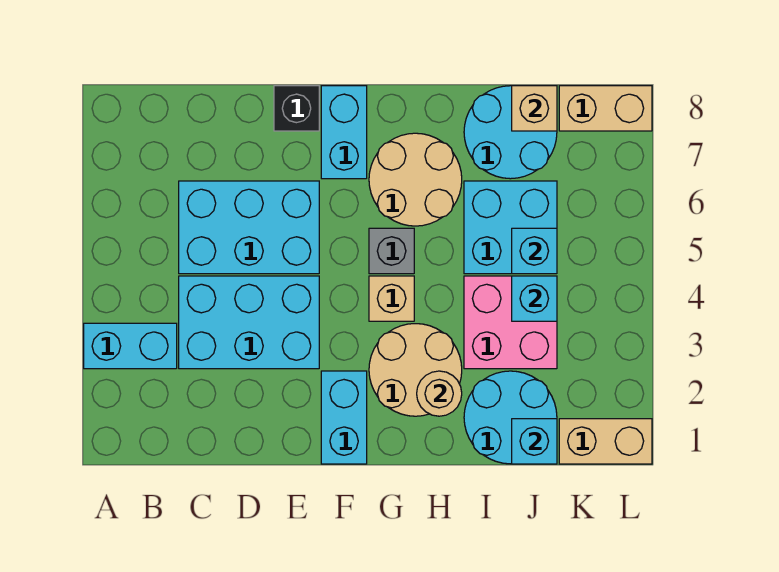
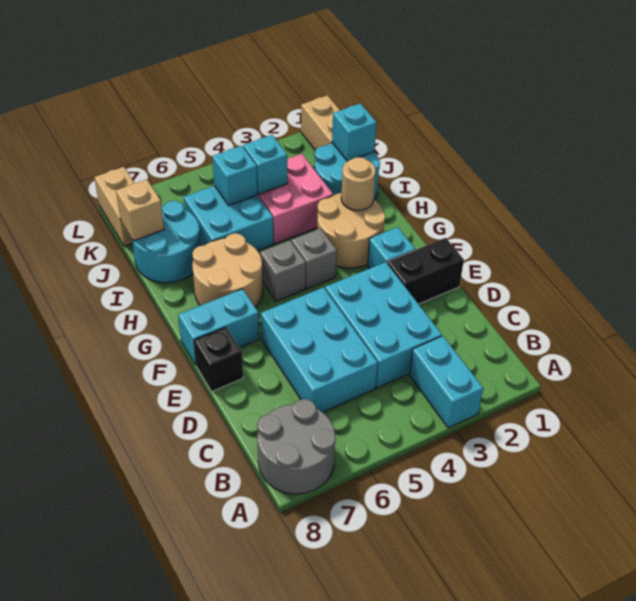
none -> grey 2x2 round brick [257,399,336,494]
none -> black 1x2 brick [387,238,464,304]
cyan 1x2 brick [321,371,367,464] -> cyan 1x1 brick [368,227,415,268]
tan 1x1 brick [369,276,414,321] -> grey 1x1 brick [291,229,337,289]

